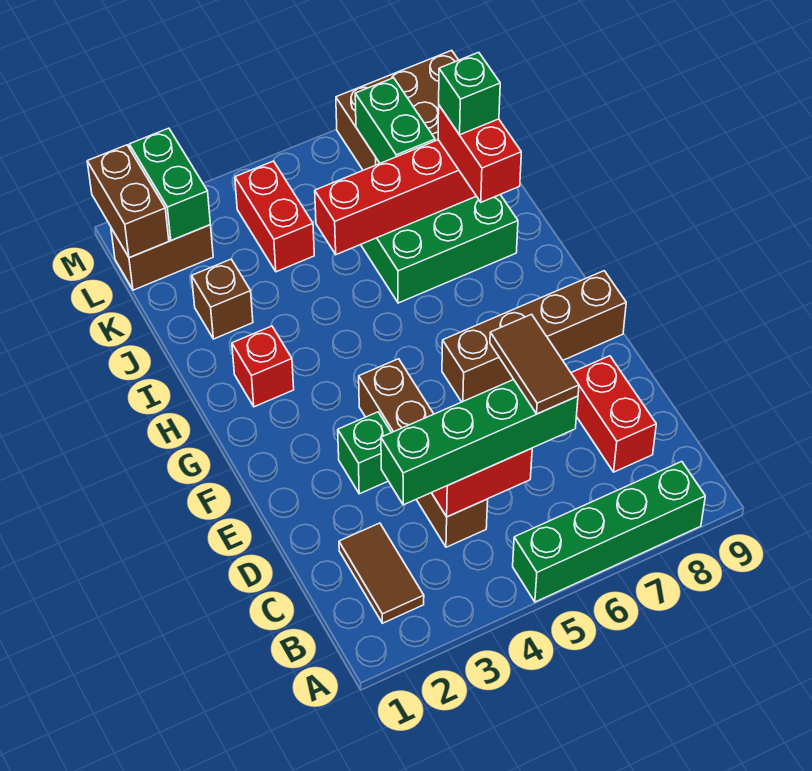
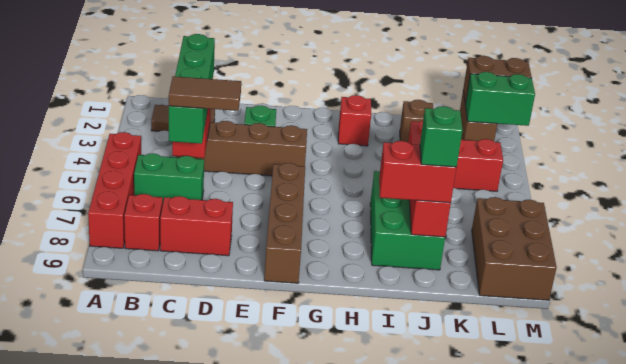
green 1x4 brick [513,462,705,602] -> red 1x4 brick [88,132,141,248]
none -> red 1x1 brick [124,194,163,251]
green 1x2 brick [355,78,435,163] -> green 1x2 brick moved to [134,153,204,202]

